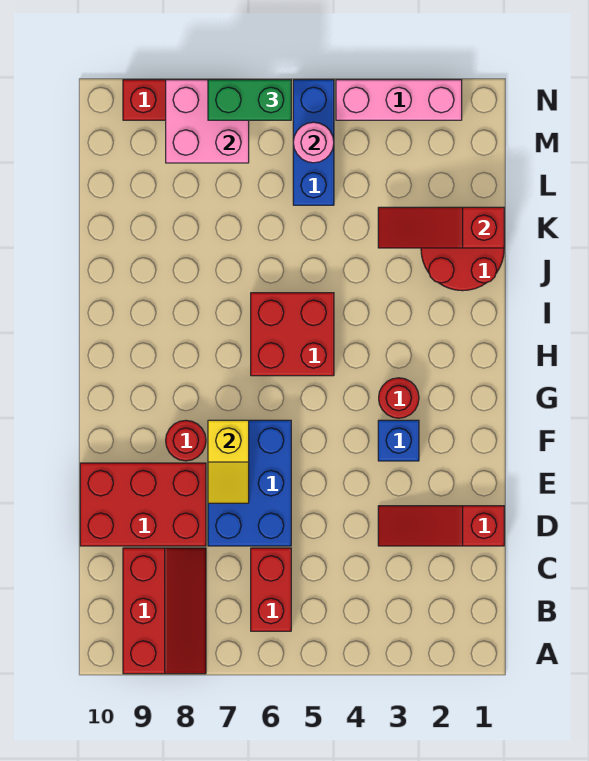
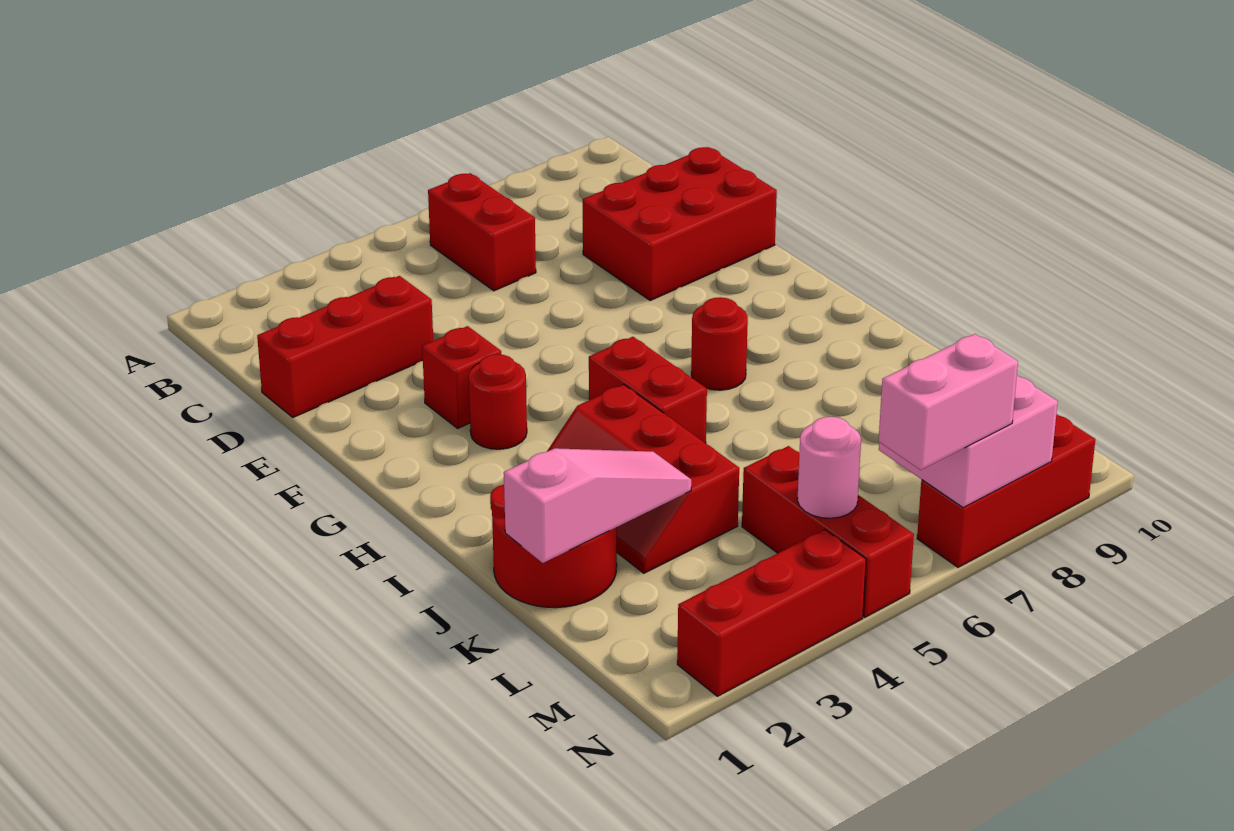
red 2x3 slope [123,548,206,674] -> red 2x3 slope moved to [547,384,739,573]
red 1x3 slope [378,506,504,546] -> red 1x3 brick [257,276,433,417]
blue 2x3 brick [208,420,291,546] -> none
yellow 1x2 slope [208,420,249,503] -> none
blue 1x1 brick [378,420,419,461] -> red 1x1 brick [422,326,501,428]
red 1x1 round brick [166,420,206,461] -> red 1x1 round brick moved to [691,297,748,390]
red 2x2 brick [251,293,334,376] -> red 1x2 brick [589,337,707,443]
red 1x3 slope [378,207,504,248] -> pink 1x3 slope [504,448,691,563]
blue 1x3 brick [293,80,334,205] -> red 1x3 brick [742,446,914,617]
pink 1x3 brick [336,80,462,120] -> red 1x3 brick [677,529,866,696]
green 1x2 brick [208,80,291,120] -> pink 1x2 brick [879,334,1018,470]

